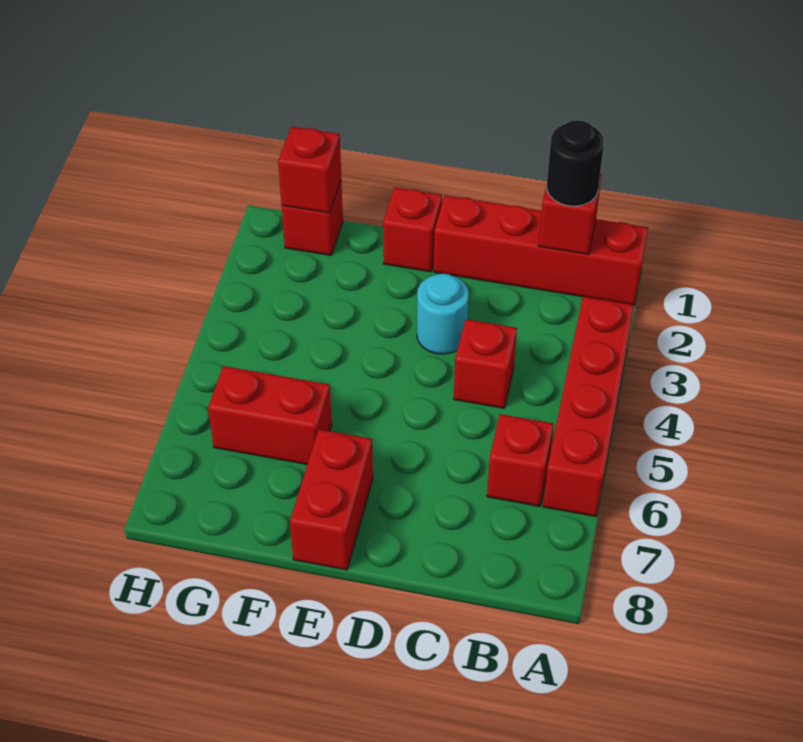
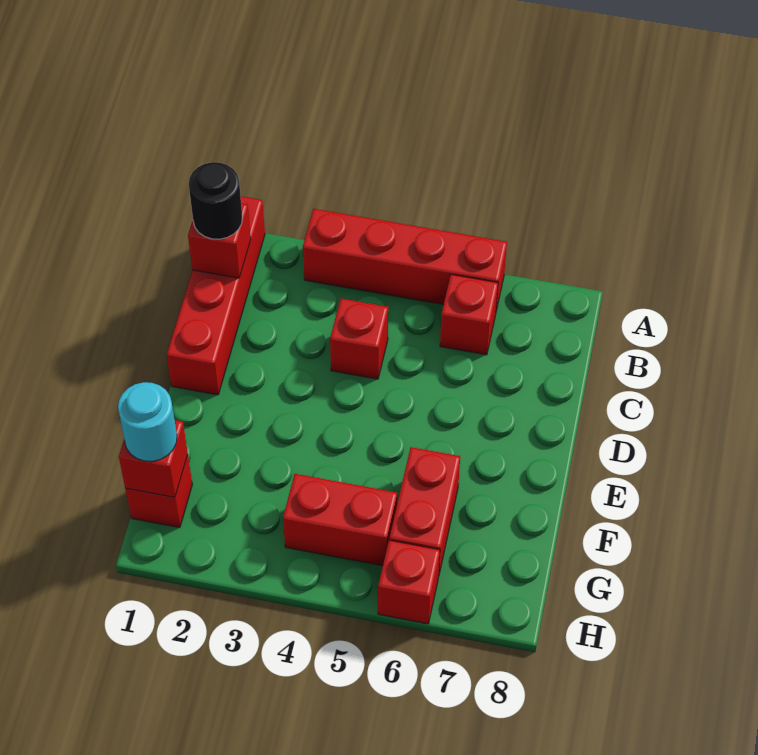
cyan 1x1 round brick [417,274,469,354] -> cyan 1x1 round brick moved to [118,382,177,461]
red 1x1 brick [383,187,442,272] -> red 1x1 brick moved to [378,540,440,624]
red 1x2 brick [290,429,373,570] -> red 1x2 brick moved to [283,474,397,566]

